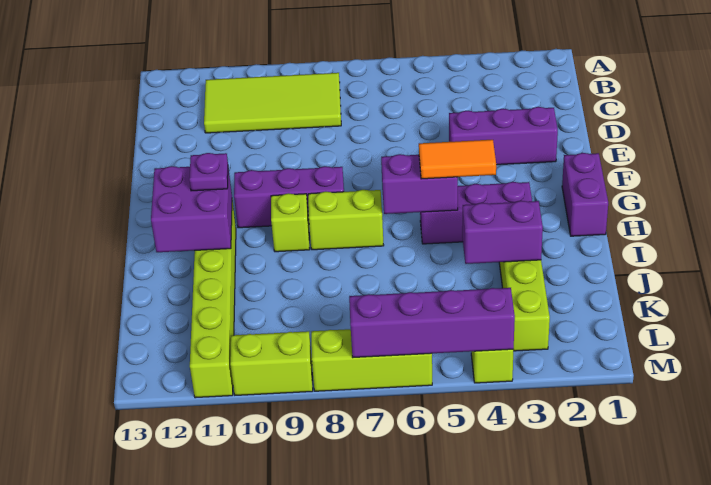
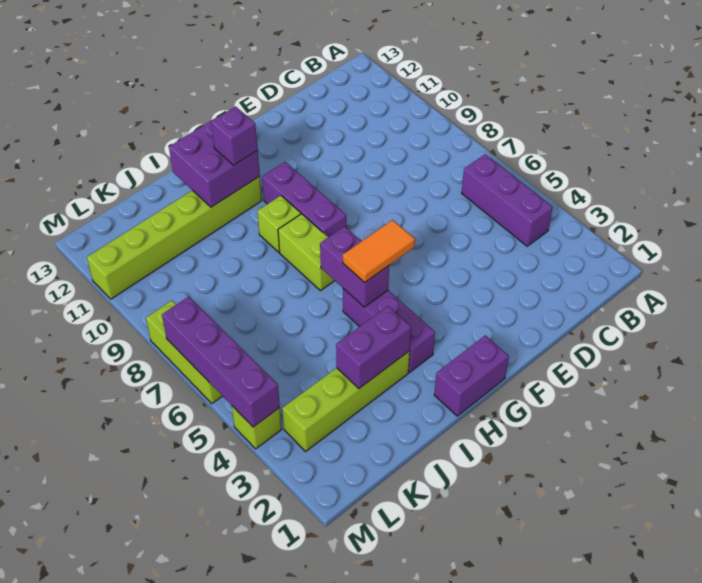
lime 2x4 tile [204,73,341,133] -> none
purple 1x3 brick [449,107,558,165] -> purple 1x3 brick moved to [462,154,553,246]
orange 1x2 tile [419,140,496,179] -> orange 1x2 tile turned to [343,220,415,282]
purple 1x1 plate [189,153,228,191] -> purple 1x1 brick [211,106,258,165]
purple 1x2 brick [462,201,543,264] -> purple 1x2 brick turned to [336,306,411,389]
lime 1x2 brick [230,331,313,395] -> none

